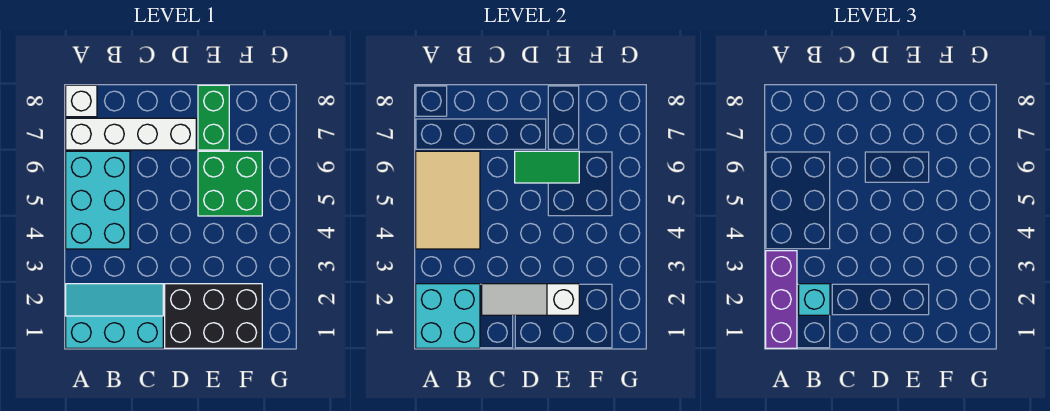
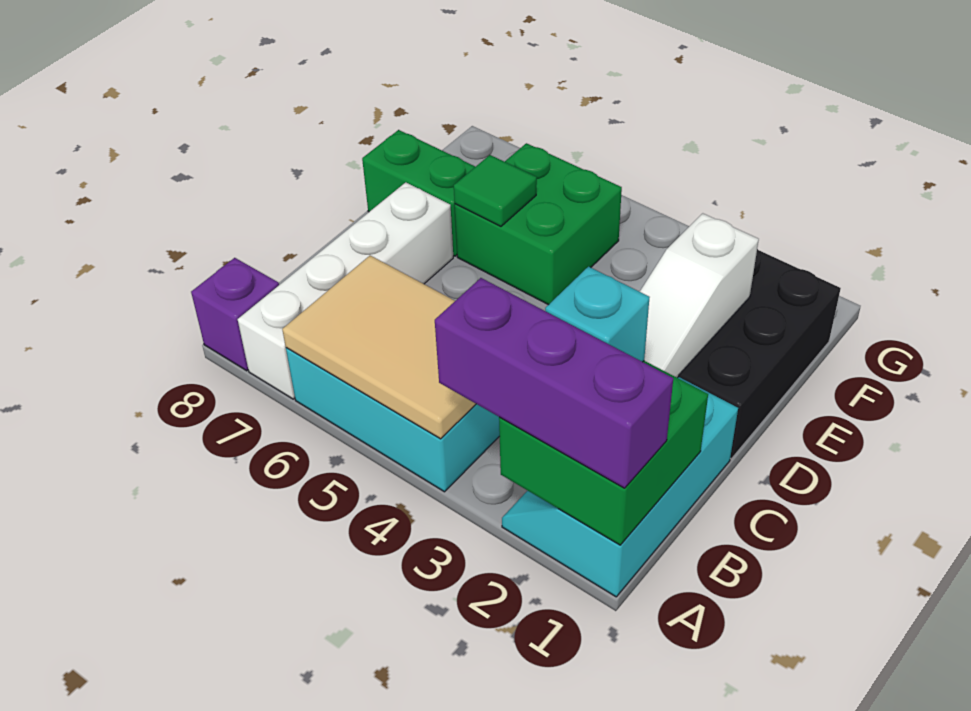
cyan 2x2 brick [416,284,480,348] -> green 2x2 brick [499,361,708,545]
white 1x1 brick [66,85,97,117] -> purple 1x1 brick [191,258,279,371]
green 1x2 tile [515,151,579,183] -> green 1x1 tile [454,155,537,226]

